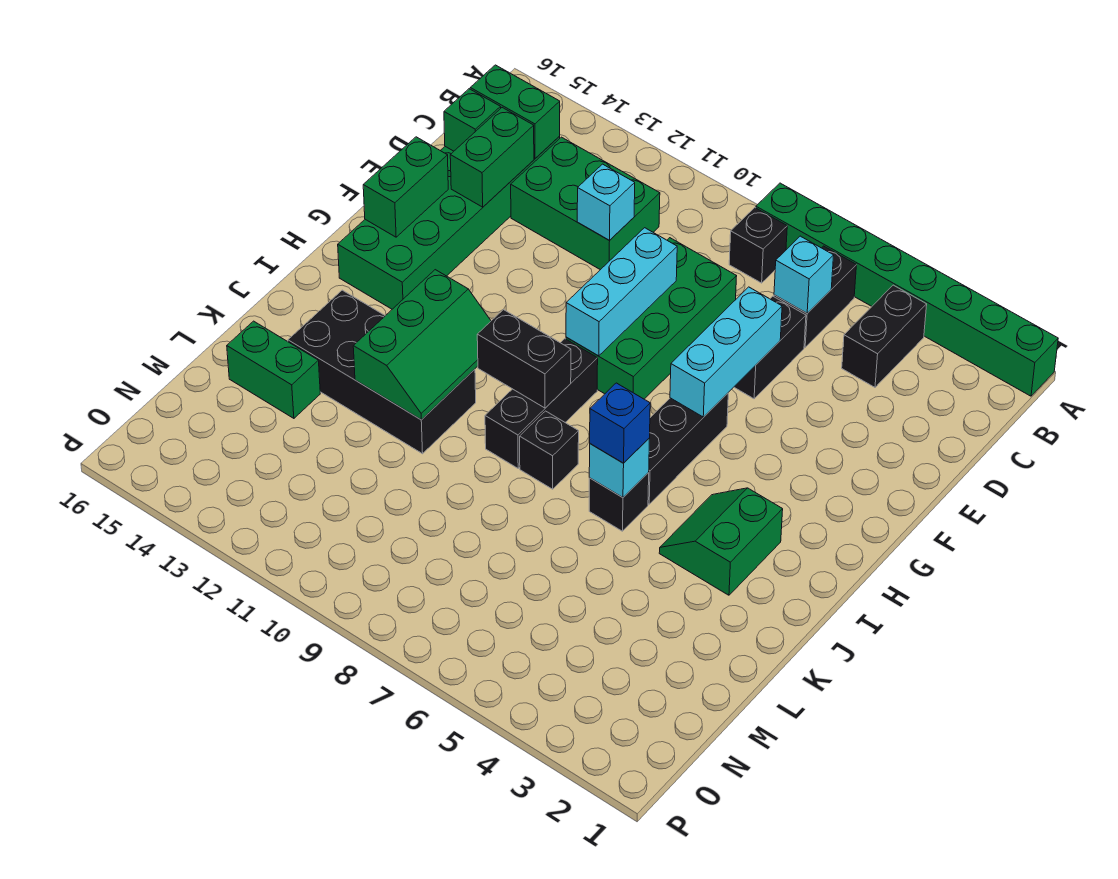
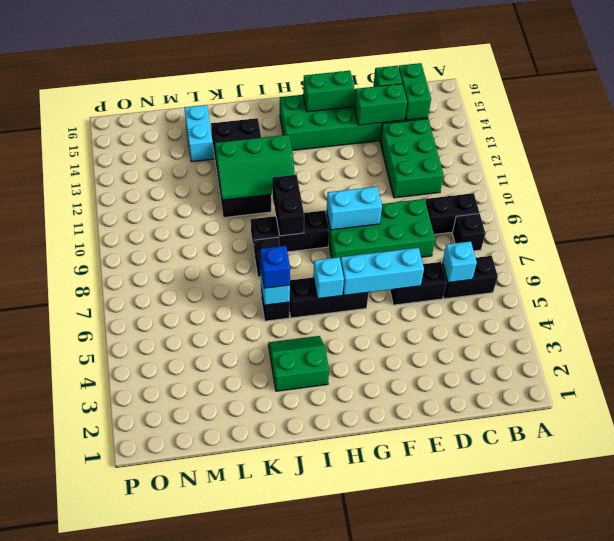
green 1x8 brick [756,183,1058,396] -> none
black 1x2 brick [842,285,927,387] -> black 1x2 brick moved to [425,193,479,234]
cyan 1x1 brick [577,164,635,240] -> cyan 1x1 brick moved to [313,257,344,299]
cyan 1x3 brick [566,228,677,356] -> cyan 1x2 brick [327,187,382,230]
green 1x2 brick [227,321,320,418] -> cyan 1x2 brick [184,105,214,162]

